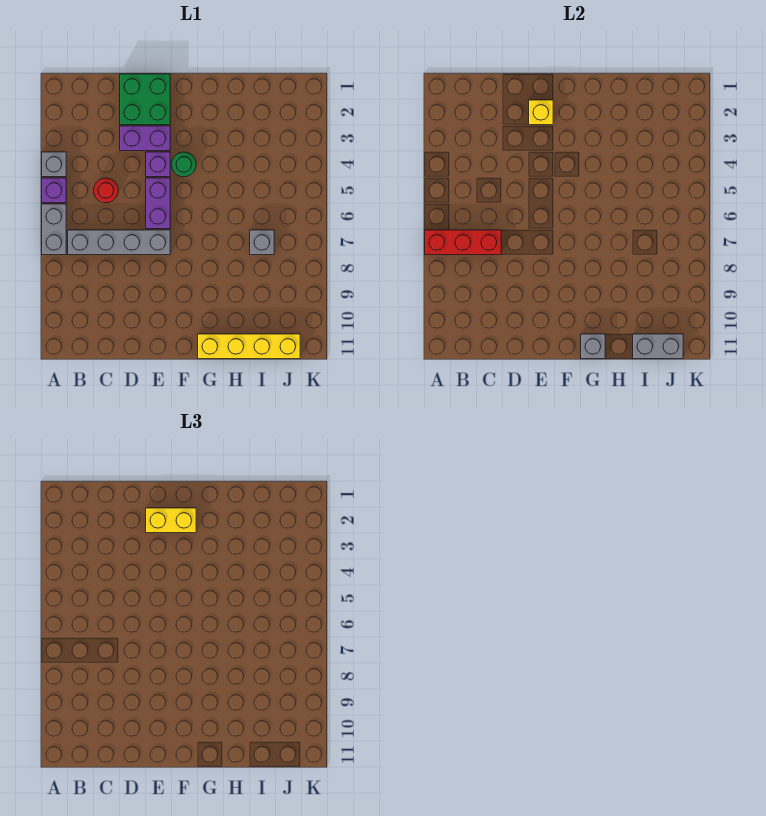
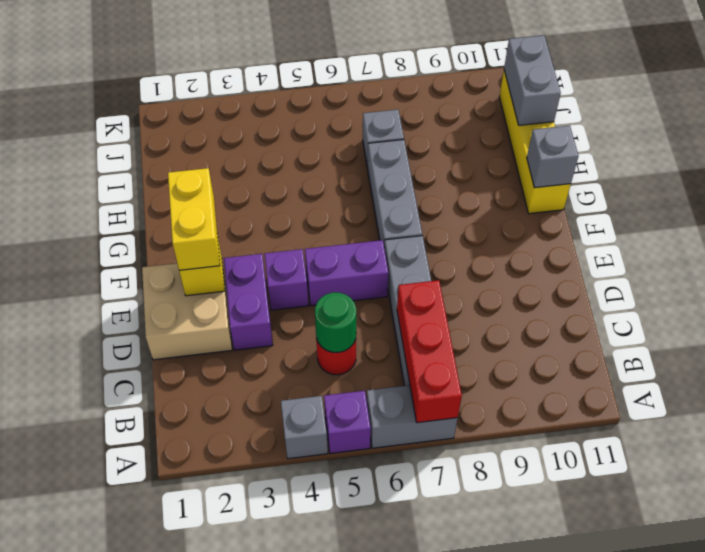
green 2x2 brick [120,74,170,125] -> tan 2x2 brick [142,262,232,360]
green 1x1 round brick [172,152,196,177] -> green 1x1 round brick moved to [315,292,356,352]
none -> grey 1x3 brick [368,140,422,247]

